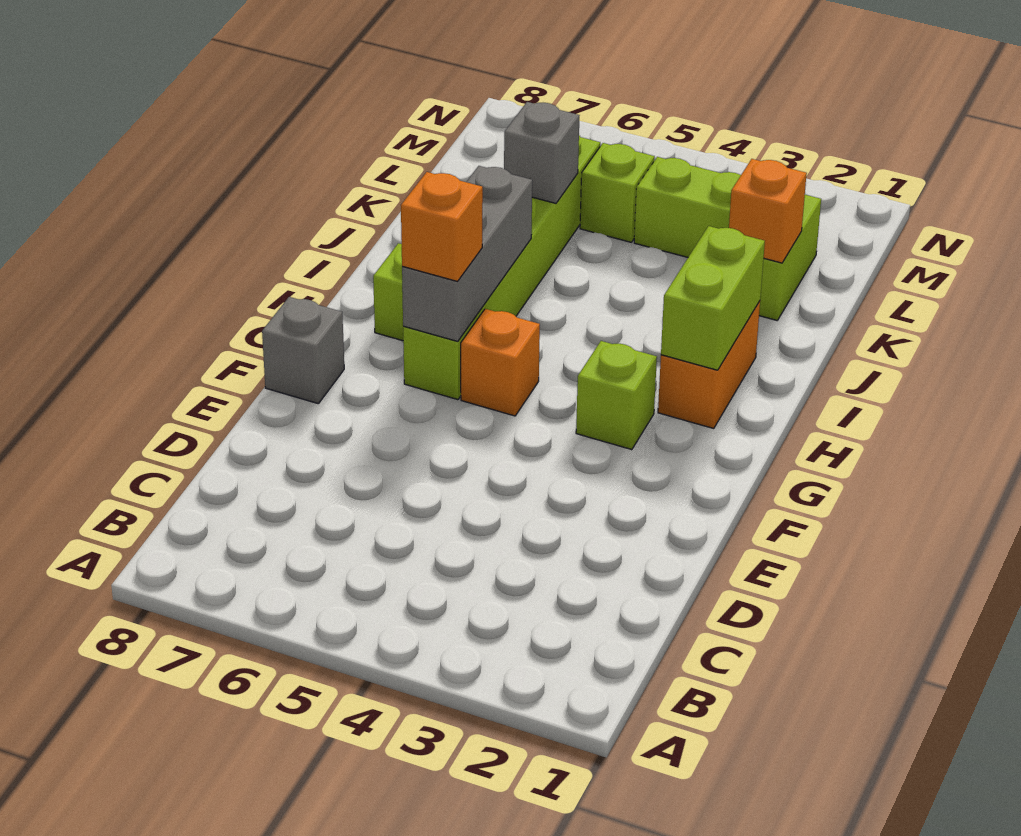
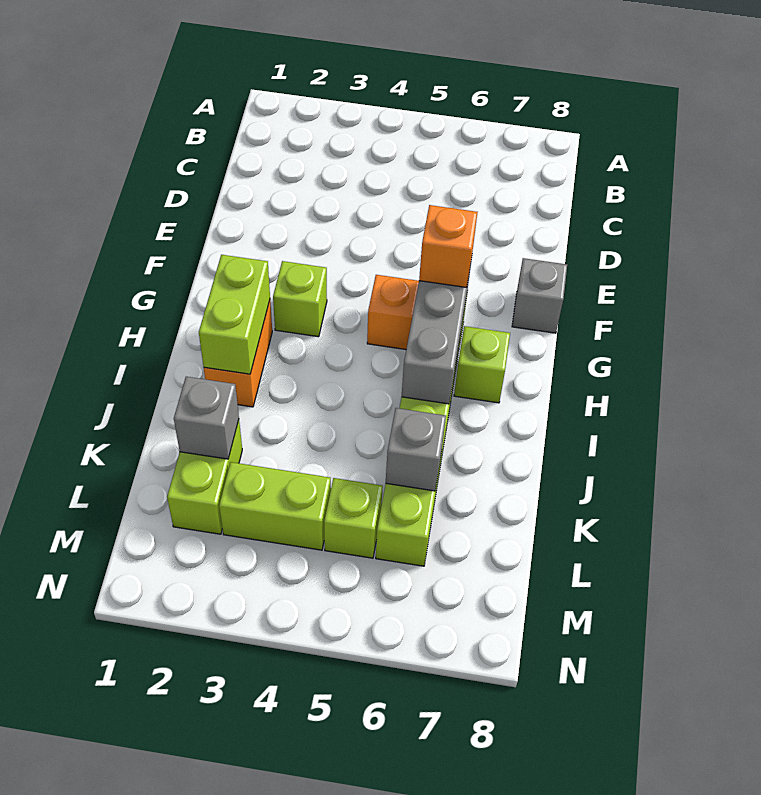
orange 1x1 brick [729,159,807,263] -> grey 1x1 brick [174,377,239,459]

